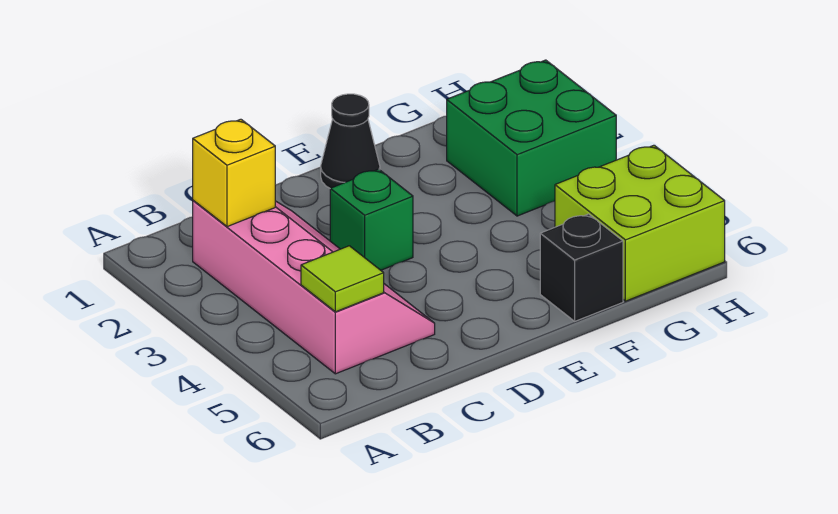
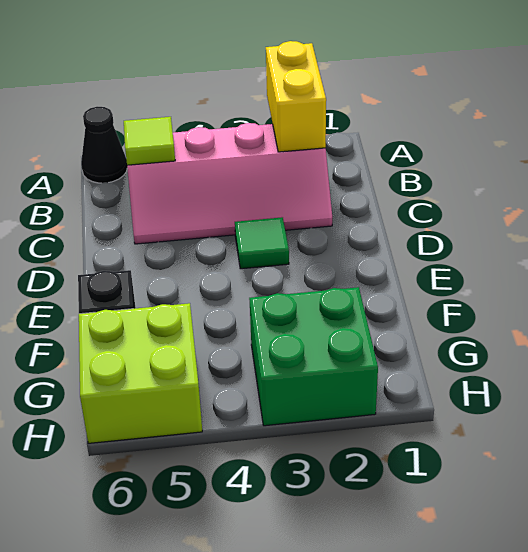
yellow 1x1 brick [193,119,275,227] -> yellow 1x2 brick [266,41,326,152]
green 1x1 brick [330,169,413,270] -> green 1x1 tile [235,217,289,269]
black 1x1 cone [321,94,380,189] -> black 1x1 cone moved to [81,107,127,183]

